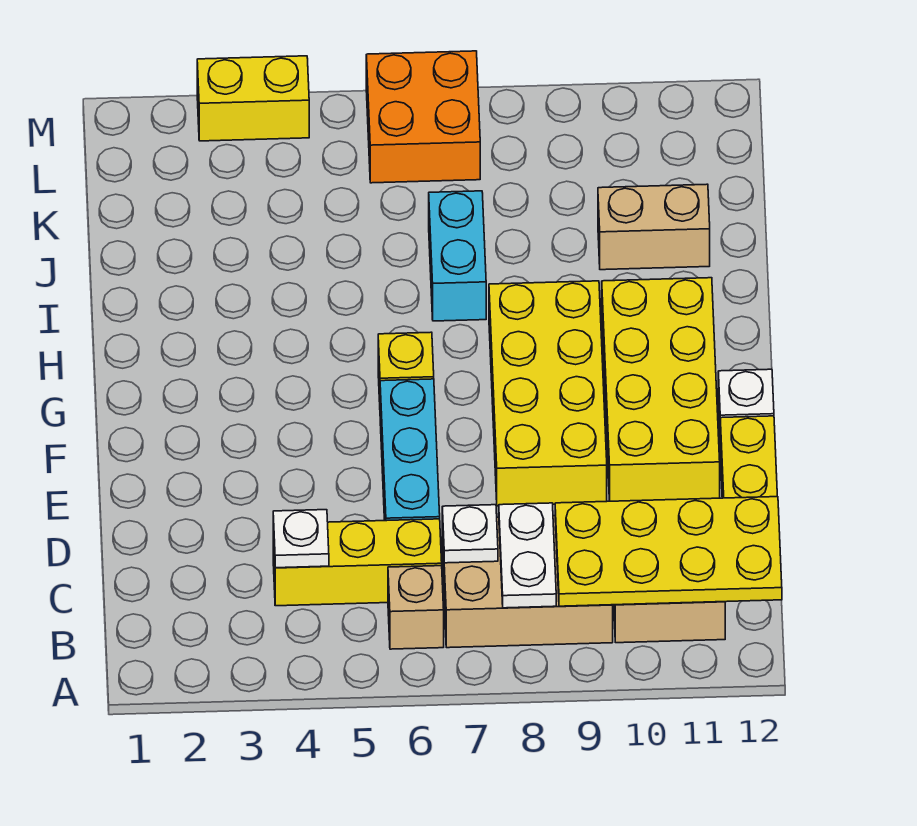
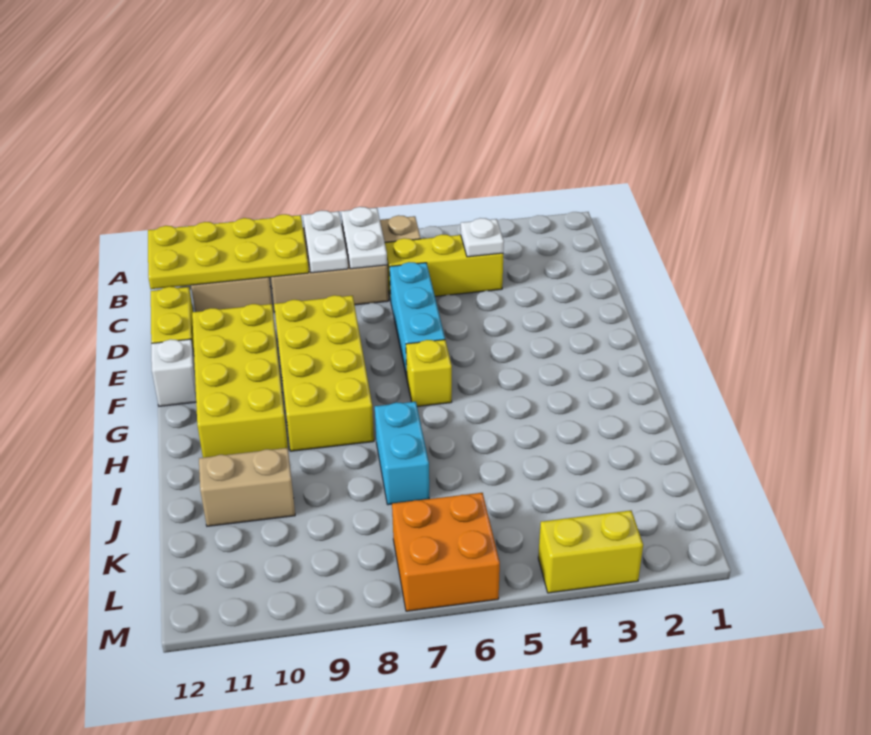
white 1x1 plate [442,505,498,563] -> white 1x2 plate [341,207,387,269]

